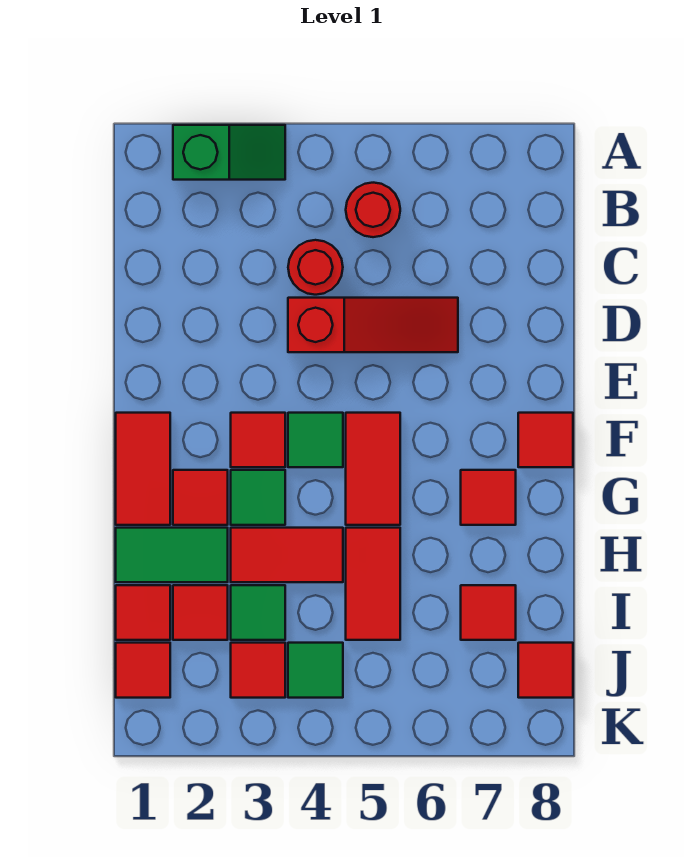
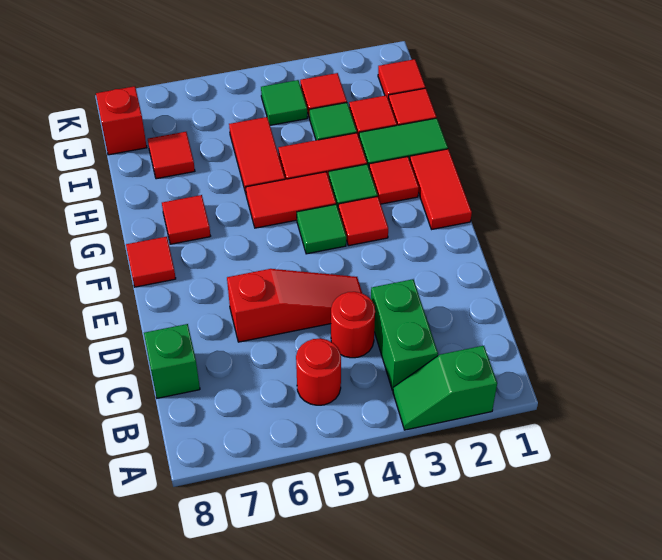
none -> green 1x2 brick [371,279,438,390]
none -> green 1x1 brick [144,324,200,398]
red 1x3 slope [288,298,458,352] -> red 1x3 slope turned to [227,269,362,342]
red 1x2 tile [346,413,400,525] -> red 1x2 tile turned to [246,172,336,228]
red 1x1 tile [518,643,573,698] -> red 1x1 brick [96,86,147,155]

